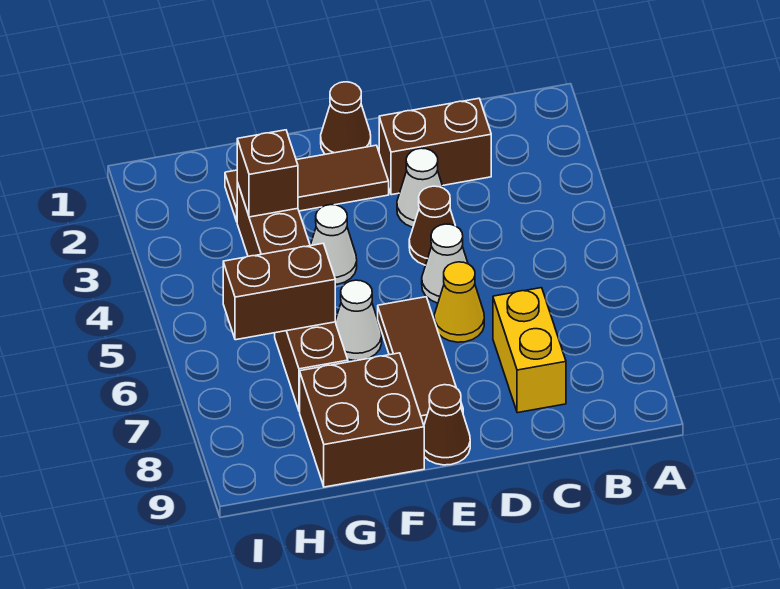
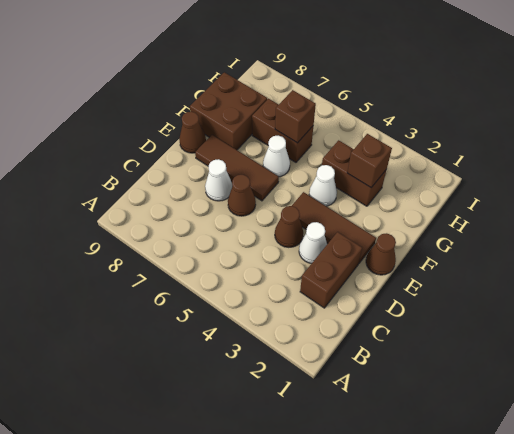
yellow 1x2 brick [493,288,566,413] -> none
white 1x1 cone [422,224,468,303] -> white 1x1 cone moved to [205,159,232,201]
yellow 1x1 cone [434,262,484,342] -> brown 1x1 cone [228,175,256,216]
brown 1x3 tile [225,145,389,221] -> brown 1x3 tile turned to [292,192,376,263]
brown 1x2 brick [223,244,335,340] -> brown 1x1 brick [275,90,316,143]

